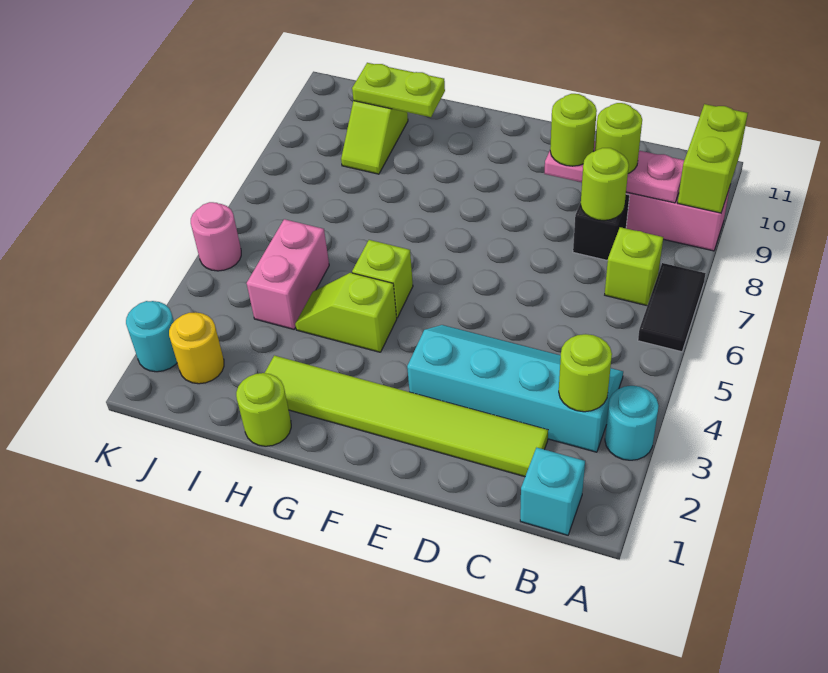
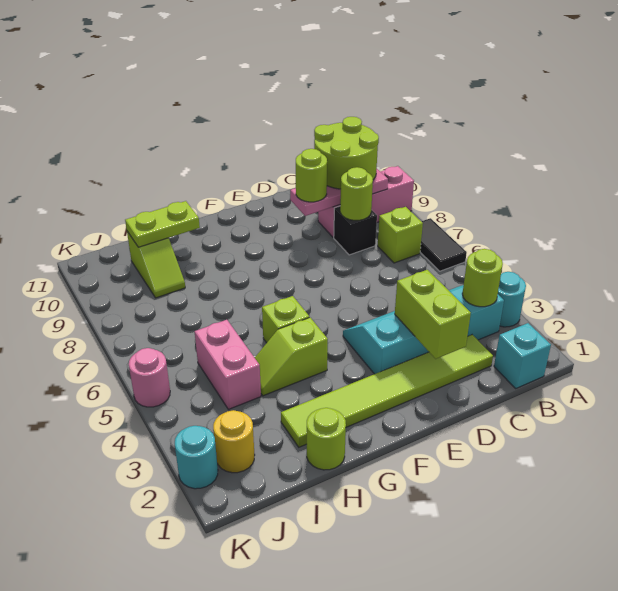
lime 1x2 brick [678,104,748,213] -> lime 1x2 brick moved to [395,270,471,359]
lime 1x1 round brick [595,103,642,173] -> lime 2x2 round brick [314,117,379,189]

